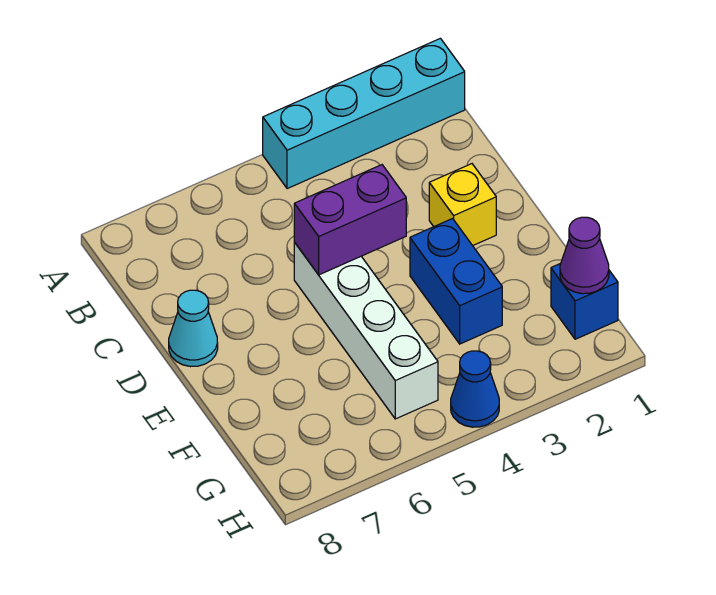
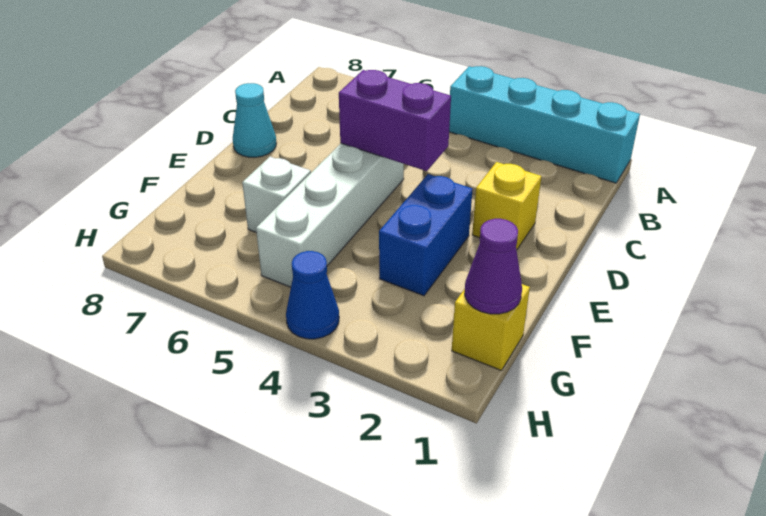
none -> white 1x1 brick [242,157,311,232]
blue 1x1 brick [551,264,618,339] -> yellow 1x1 brick [452,284,530,371]

